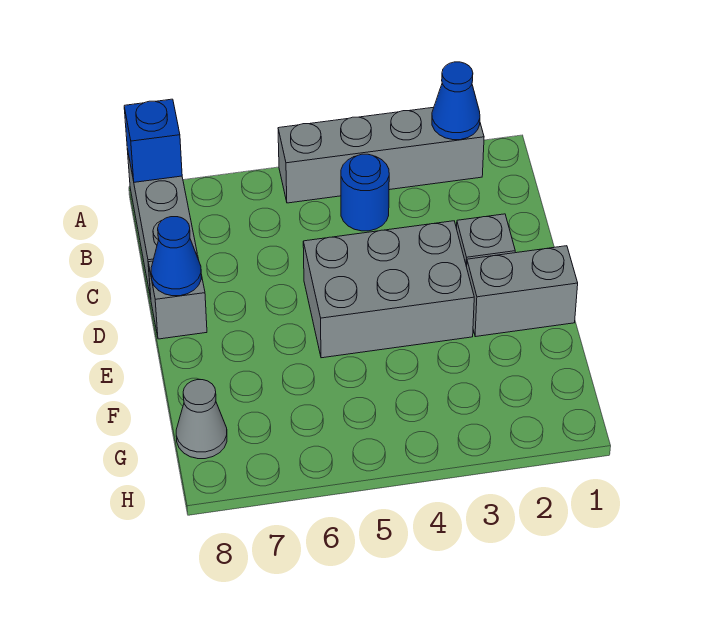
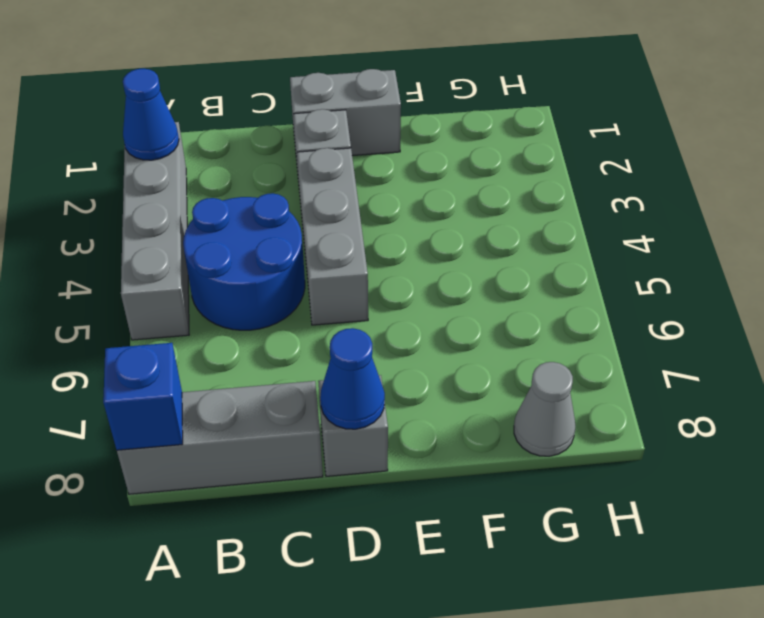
blue 1x1 round brick [341,154,389,231] -> blue 2x2 round brick [183,193,305,330]
grey 2x3 brick [303,221,474,358] -> grey 1x3 brick [297,148,368,325]
grey 1x2 brick [467,246,578,337] -> grey 1x2 brick turned to [290,69,401,156]

